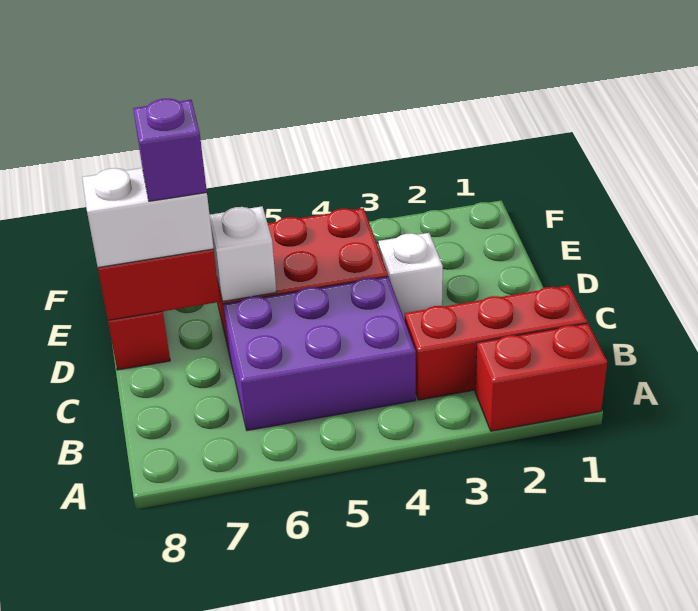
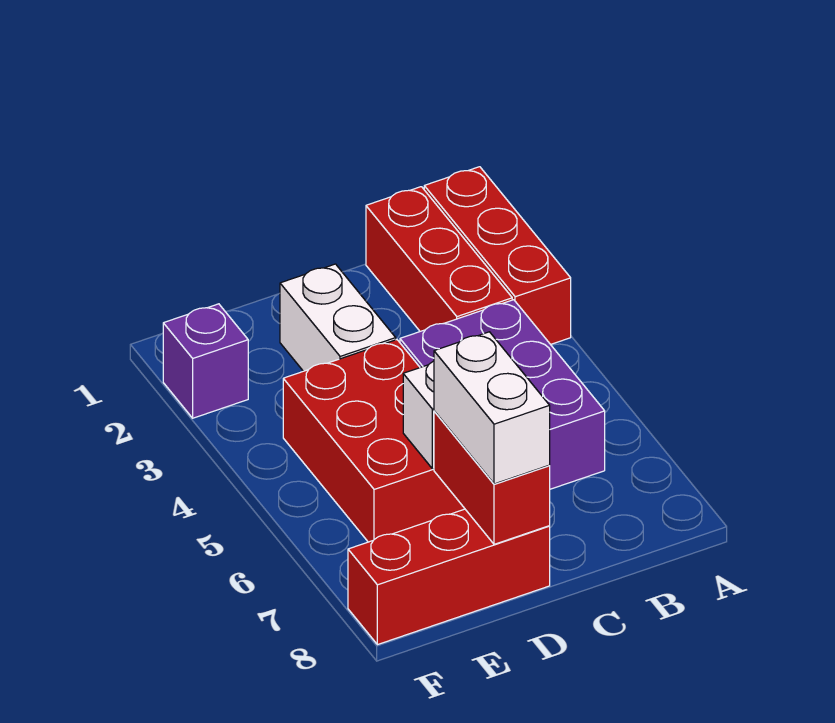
red 1x2 brick [475,323,607,431] -> red 1x3 brick [424,167,571,344]
white 1x1 brick [378,233,443,320] -> white 1x2 brick [280,264,396,371]
purple 1x1 brick [133,99,207,201] -> purple 1x1 brick moved to [163,304,248,418]

